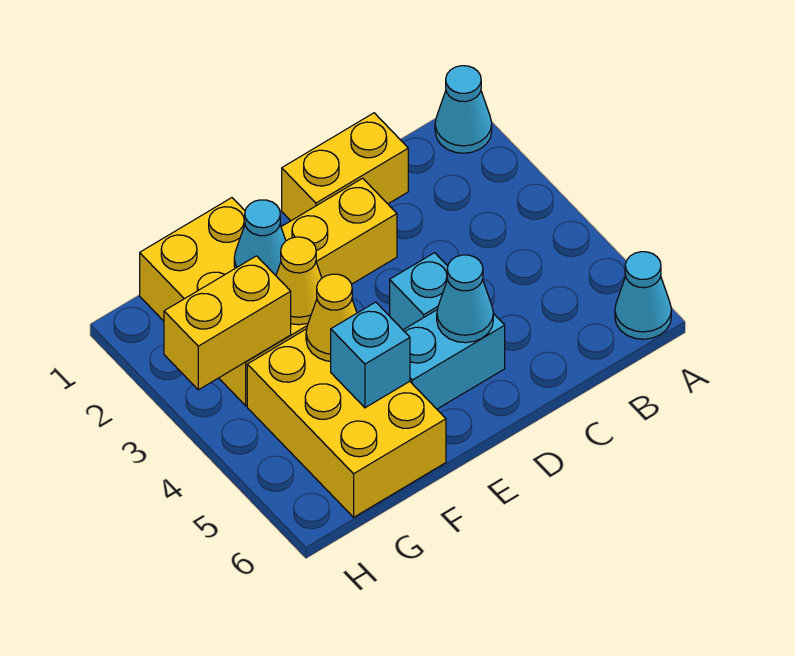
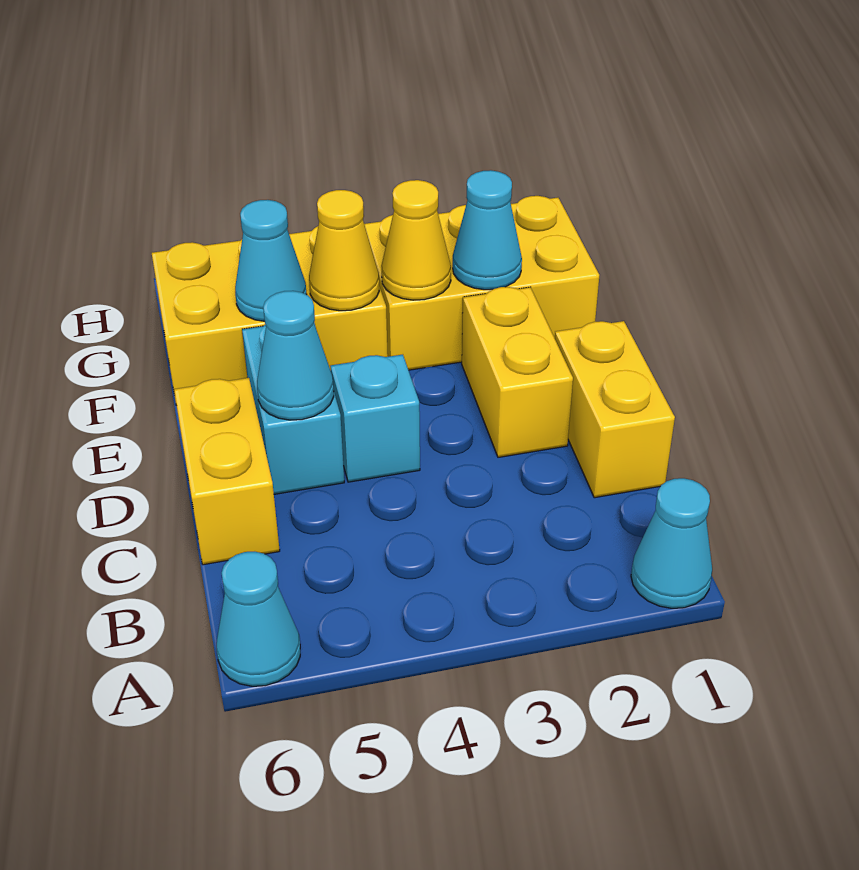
cyan 1x1 brick [331,302,410,408] -> cyan 1x1 cone [235,200,307,321]
yellow 1x2 brick [164,256,291,390] -> yellow 1x2 brick moved to [174,378,280,565]

